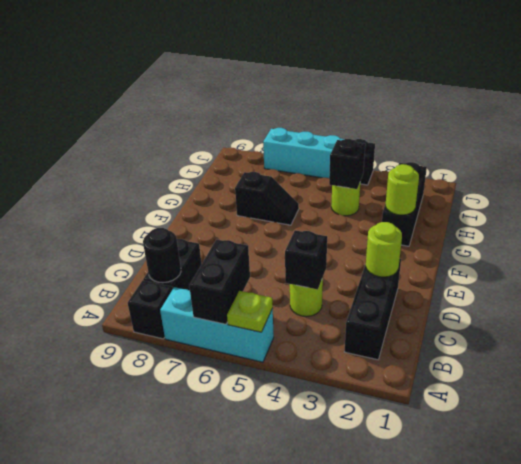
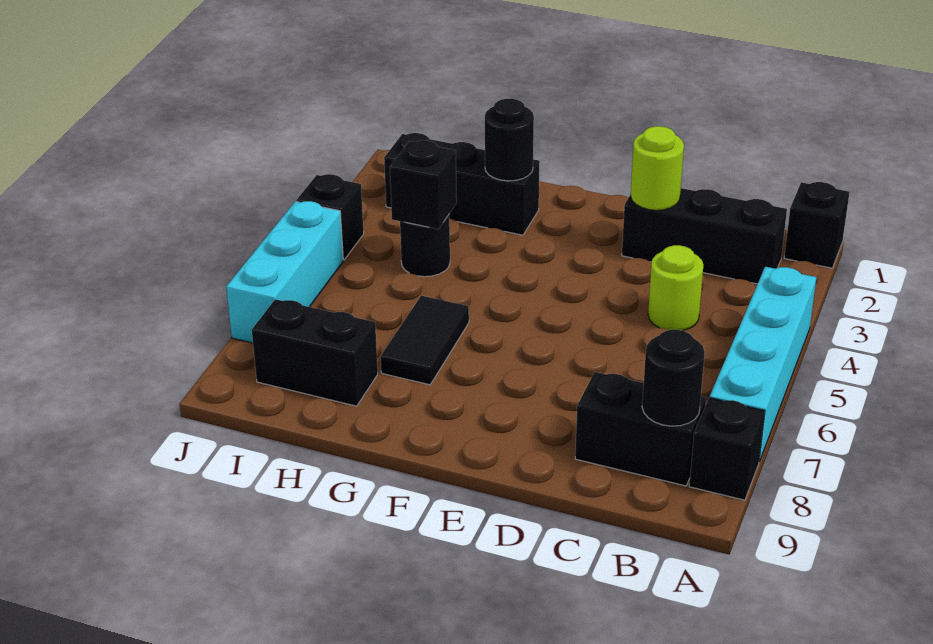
cyan 1x3 brick [160,287,274,362] -> cyan 1x4 brick [710,267,816,462]
lime 1x1 plate [227,291,273,332] -> none
black 1x2 brick [189,240,250,324] -> black 1x2 brick moved to [252,299,378,406]
black 1x1 brick [285,230,327,289] -> black 1x1 brick moved to [784,182,849,268]
lime 1x1 round brick [385,164,419,215] -> black 1x1 round brick [485,99,534,181]
black 1x2 slope [235,172,299,225] -> black 1x2 tile [381,296,469,385]
lime 1x1 round brick [331,183,360,216] -> black 1x1 round brick [400,215,450,277]

